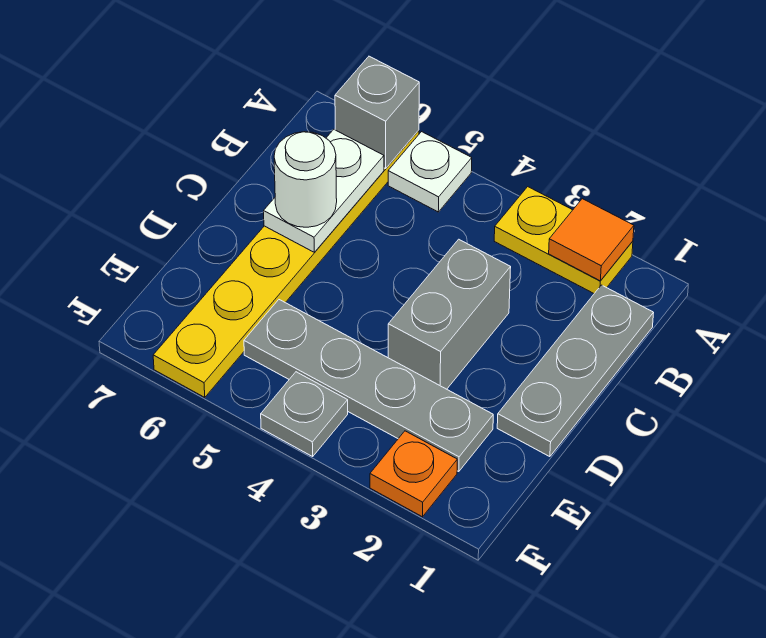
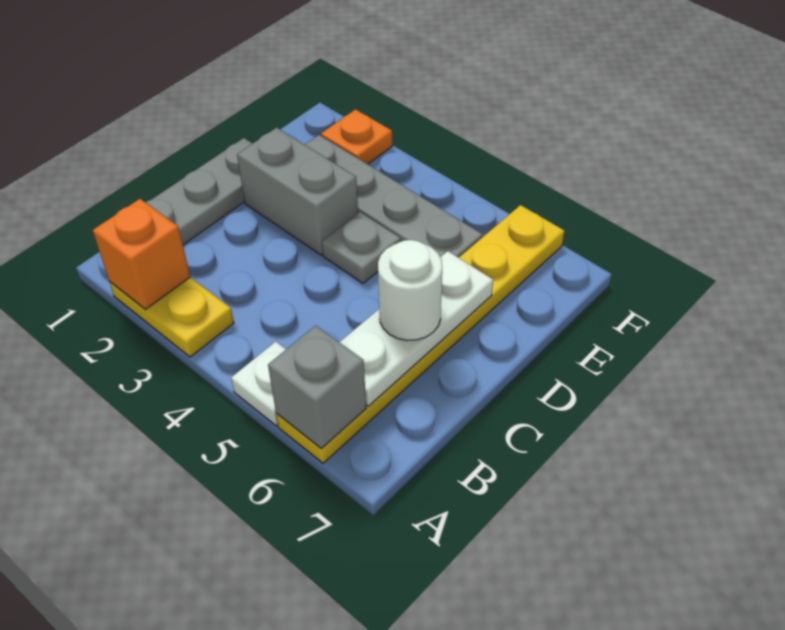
orange 1x1 tile [549,199,634,281] -> orange 1x1 brick [93,199,190,310]
white 1x2 plate [264,129,384,252] -> white 1x3 plate [340,251,493,406]
grey 1x2 brick [388,239,511,389] -> grey 1x2 brick turned to [237,128,358,255]
grey 1x1 plate [261,372,348,456] -> grey 1x1 plate moved to [322,212,400,284]

